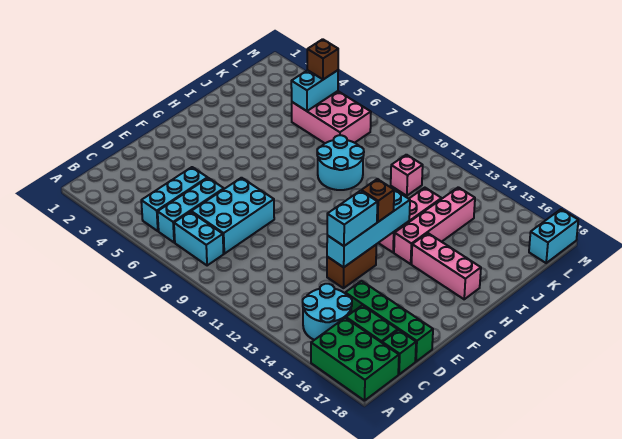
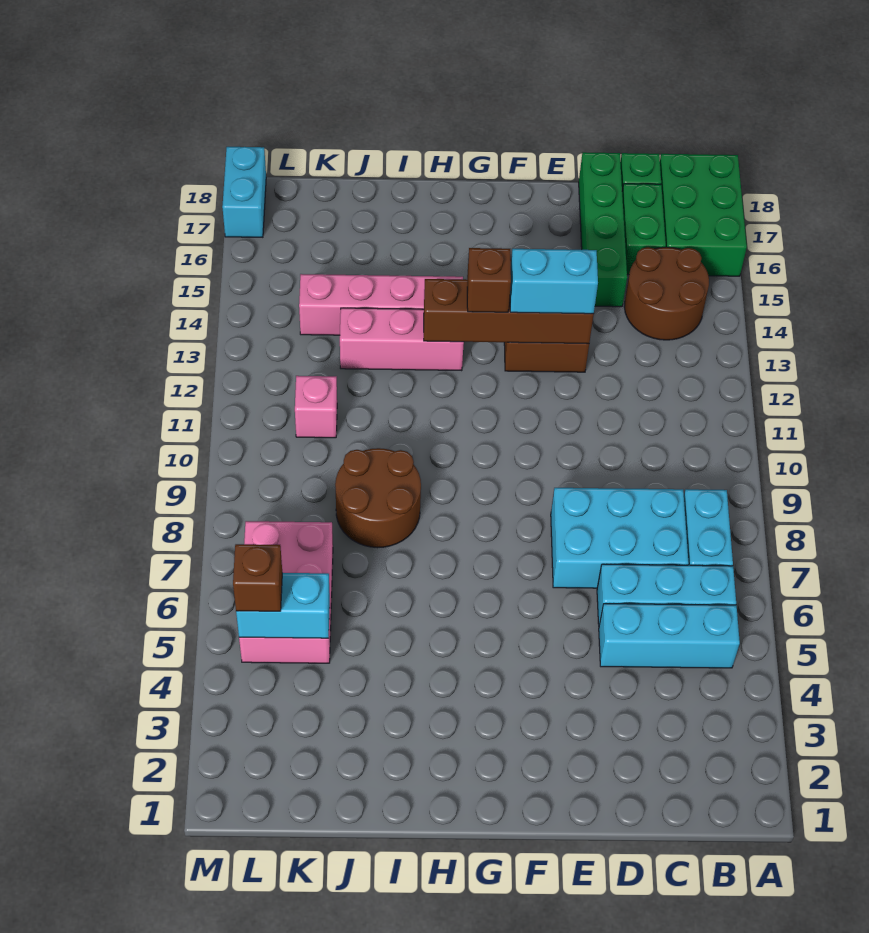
cyan 2x2 round brick [303,284,352,340] -> brown 2x2 round brick [624,247,709,340]
cyan 1x4 brick [327,190,410,267] -> brown 1x4 brick [424,279,594,344]
pink 1x3 brick [412,233,481,299] -> none
cyan 2x2 round brick [317,135,364,190] -> brown 2x2 round brick [335,448,421,548]
cyan 1x2 brick [529,209,578,263] -> cyan 1x2 brick turned to [222,147,266,237]

